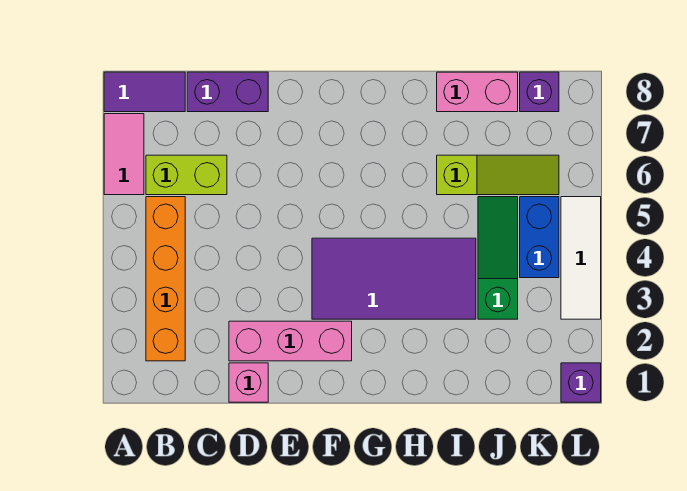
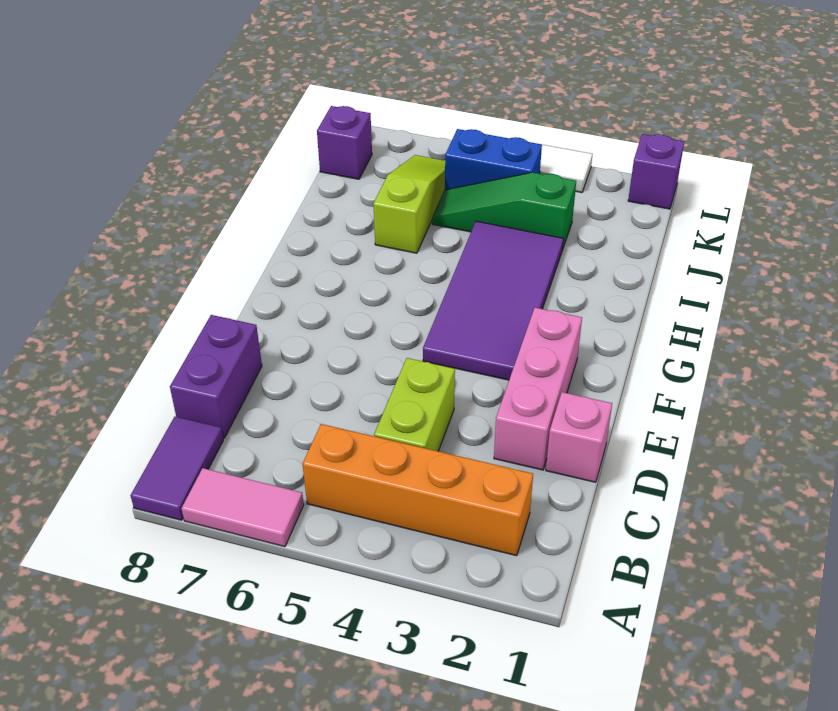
lime 1x2 brick [146,155,227,195] -> lime 1x2 brick moved to [374,358,455,451]
pink 1x2 brick [437,72,518,112] -> none

